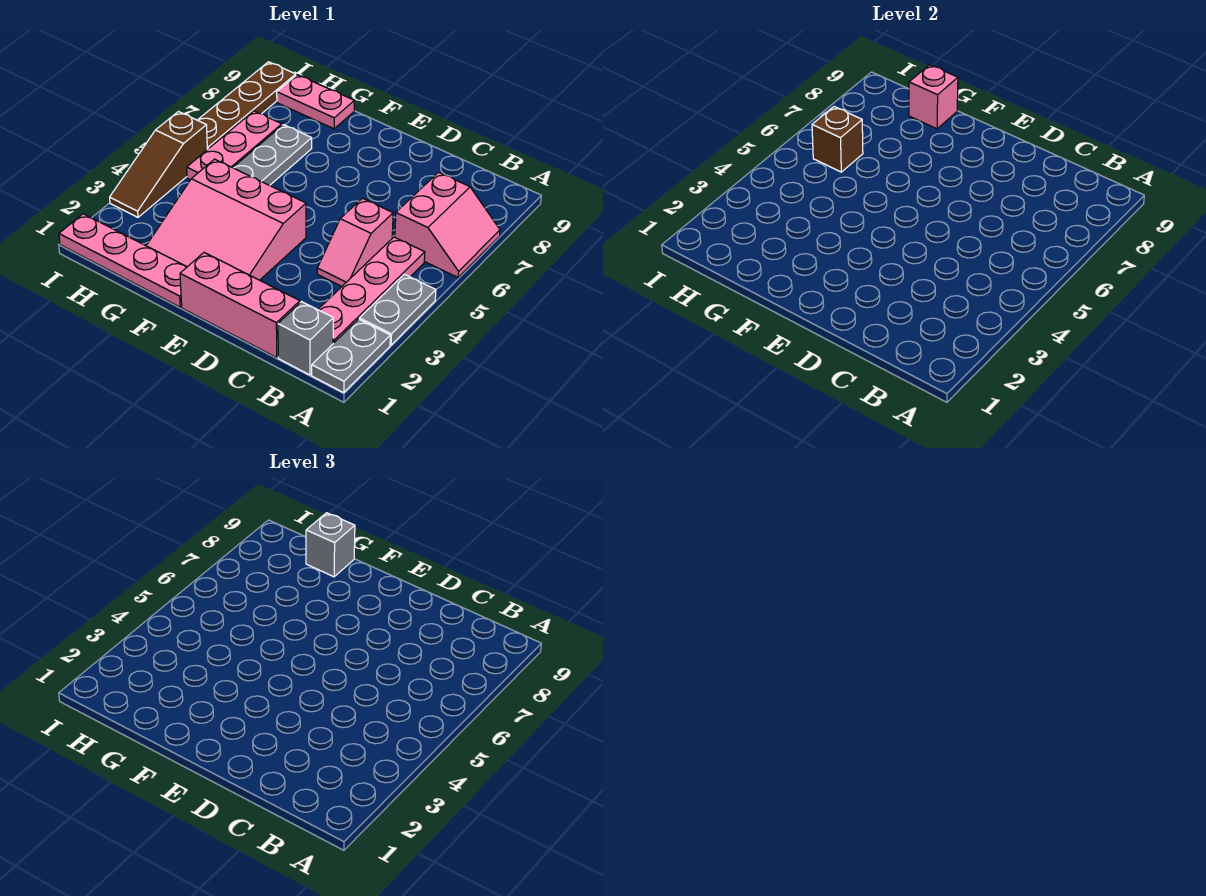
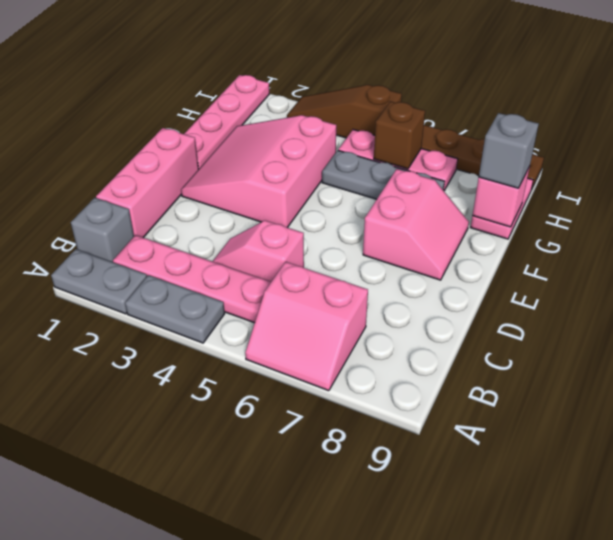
none -> pink 2x2 slope [363,169,469,280]

